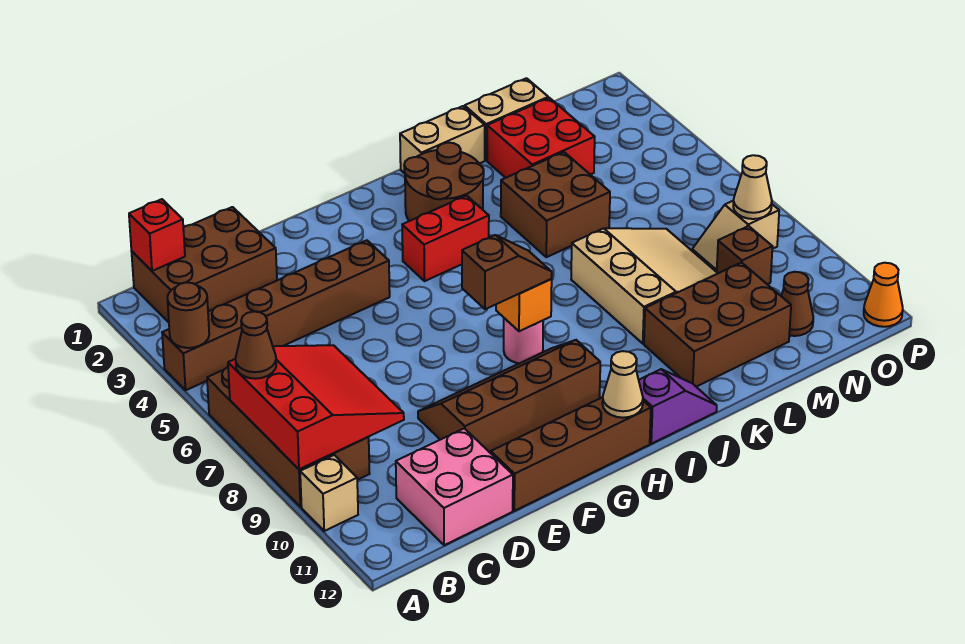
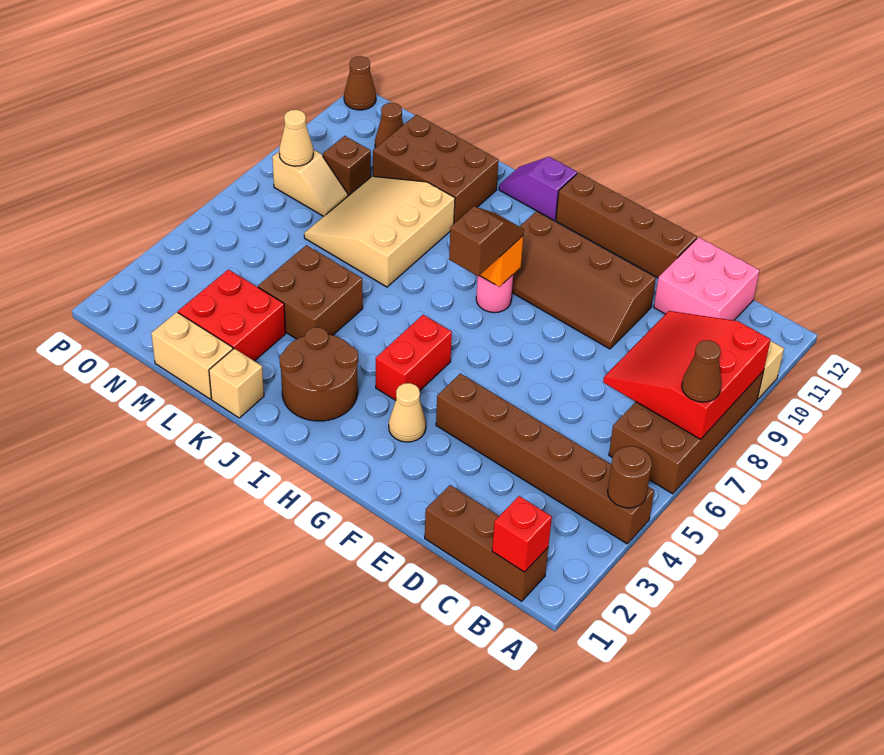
brown 2x3 brick [131,207,277,322] -> brown 1x3 brick [425,485,548,601]
brown 1x2 slope [462,235,552,309] -> brown 1x2 slope turned to [449,207,524,276]
red 1x2 brick [402,196,489,281] -> red 1x2 brick turned to [376,315,452,400]
tan 1x1 cone [602,351,643,418] -> tan 1x1 cone moved to [389,383,426,442]
tan 1x2 brick [400,106,485,173] -> tan 1x1 brick [209,349,264,418]
orange 1x1 cone [864,263,903,327] -> brown 1x1 cone [344,56,376,110]

